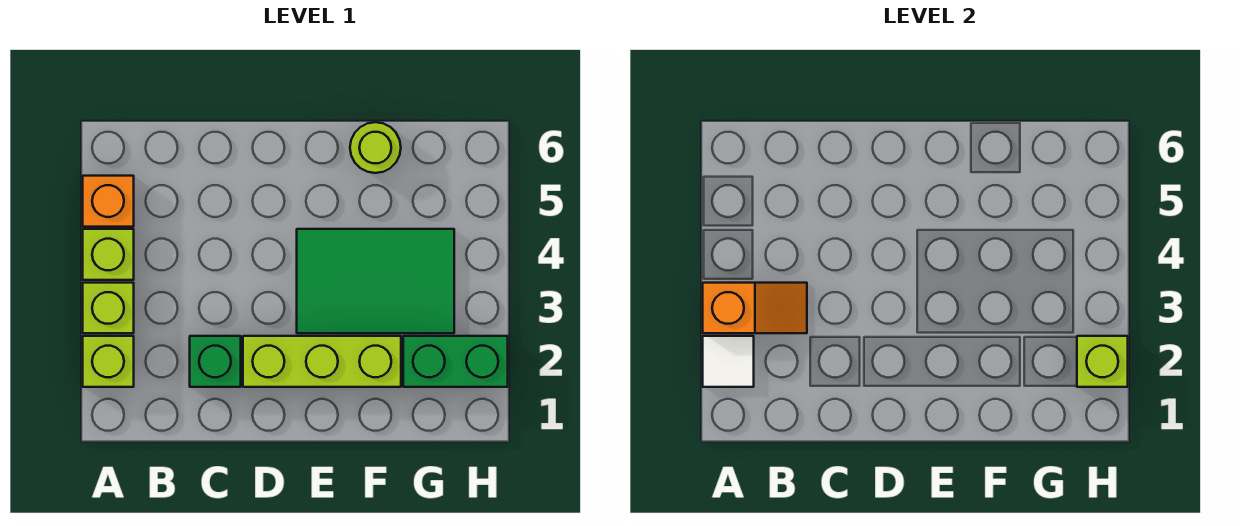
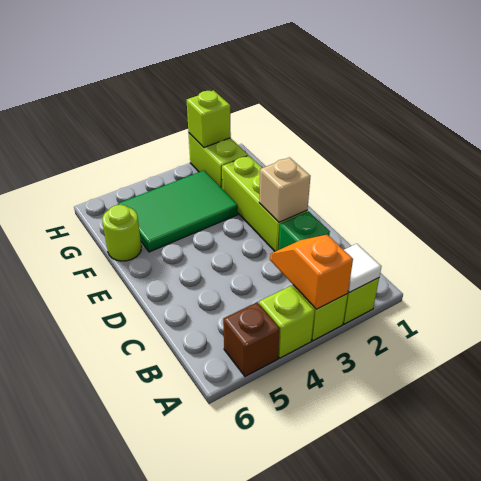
orange 1x1 brick [83,176,134,227] -> brown 1x1 brick [223,302,280,377]
none -> tan 1x1 brick [259,157,310,222]
green 2x3 tile [297,229,454,333] -> green 2x3 tile turned to [118,170,238,252]
green 1x2 brick [403,336,508,387] -> lime 1x2 brick [189,133,248,188]

